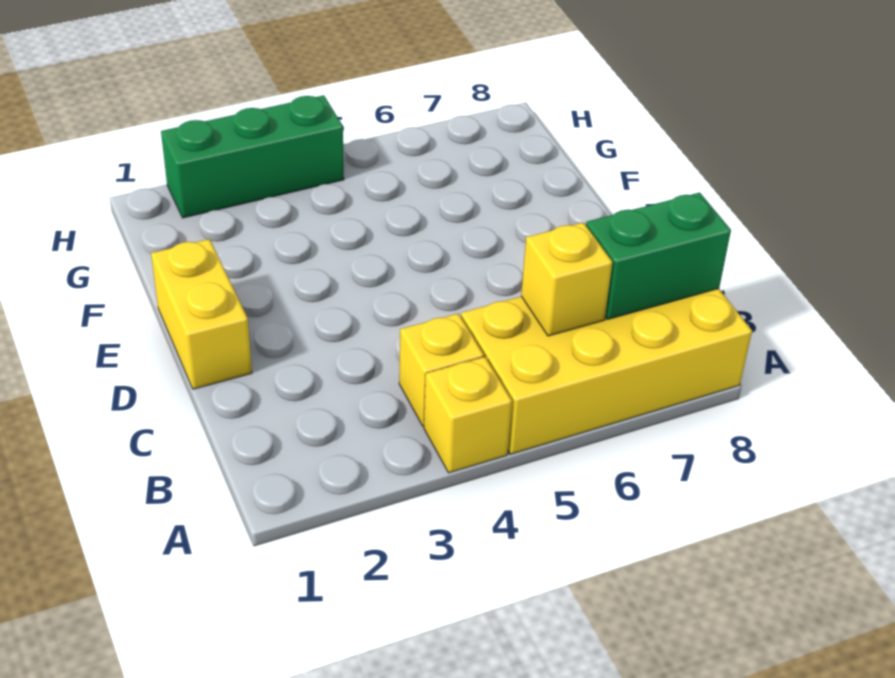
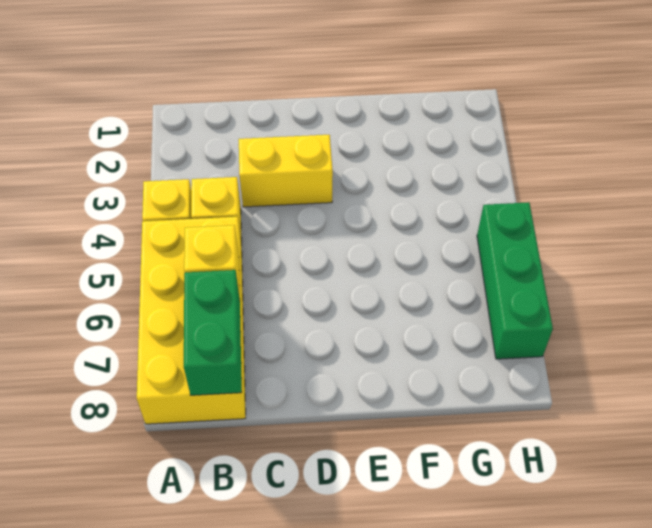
yellow 1x2 brick [151,239,252,389] -> yellow 1x2 brick moved to [239,135,333,207]
green 1x3 brick [161,95,344,218] -> green 1x3 brick moved to [477,202,553,359]

